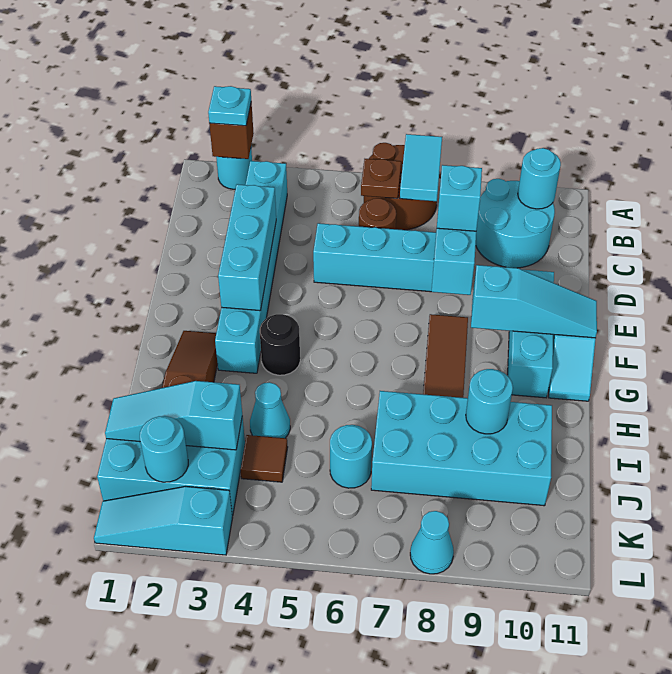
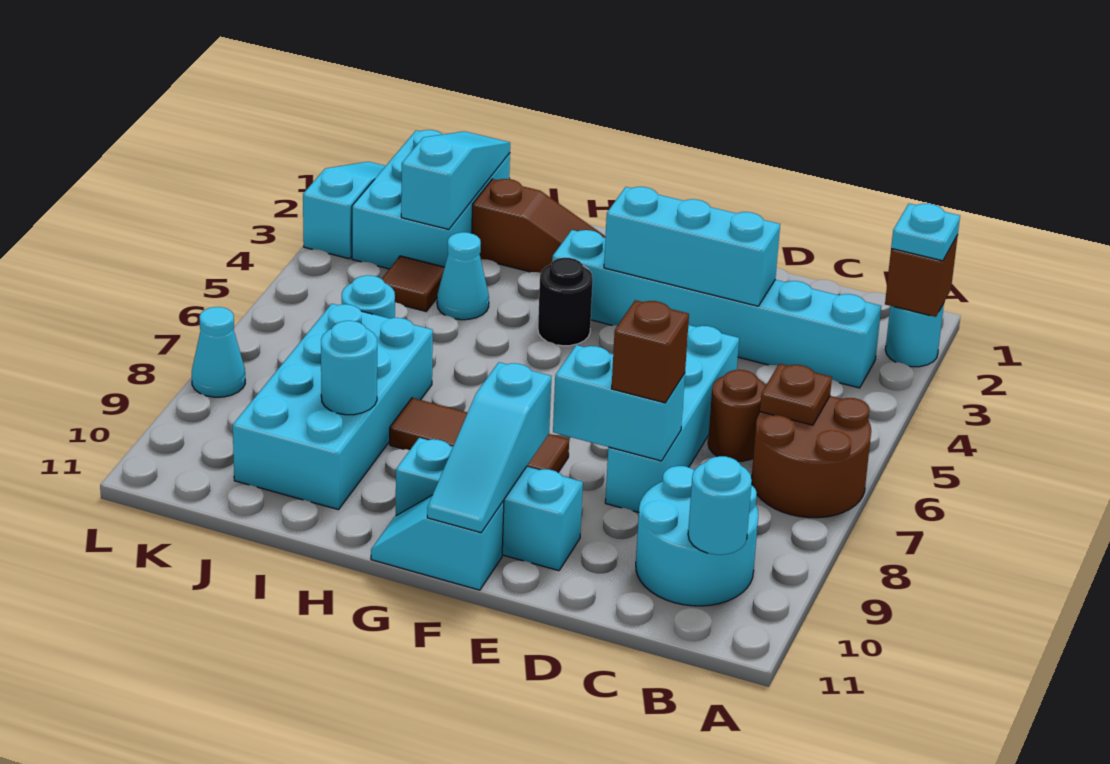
cyan 1x2 tile [400,134,442,201] -> none
cyan 1x1 brick [437,165,482,231] -> brown 1x1 brick [611,300,689,403]
cyan 1x1 round brick [140,416,188,482] -> none

